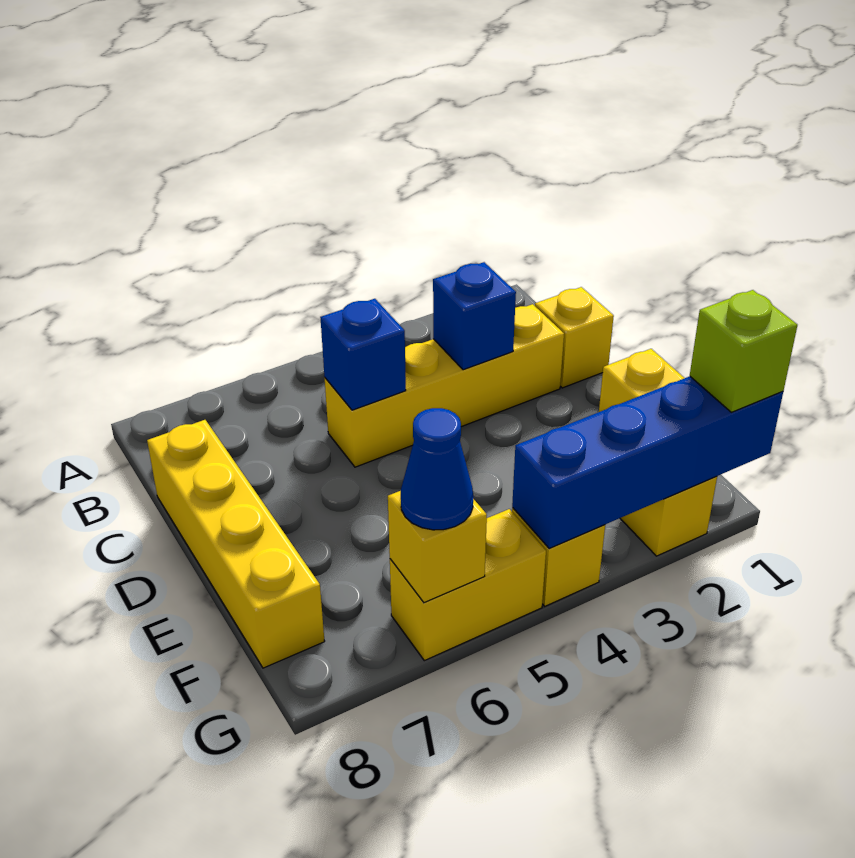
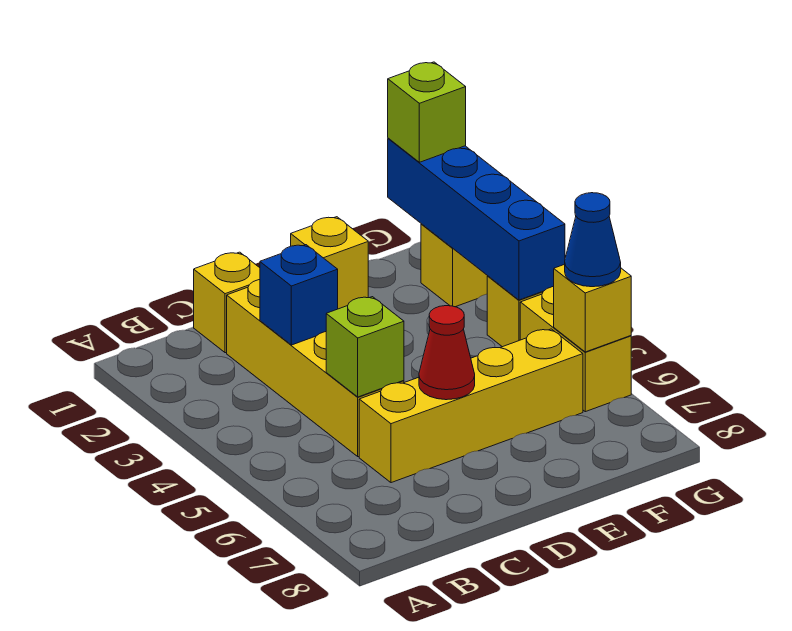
blue 1x1 brick [320,299,406,410] -> lime 1x1 brick [326,297,404,397]
yellow 1x4 brick [147,420,325,668] -> yellow 1x4 brick moved to [359,329,583,483]
none -> red 1x1 cone [419,306,475,400]

